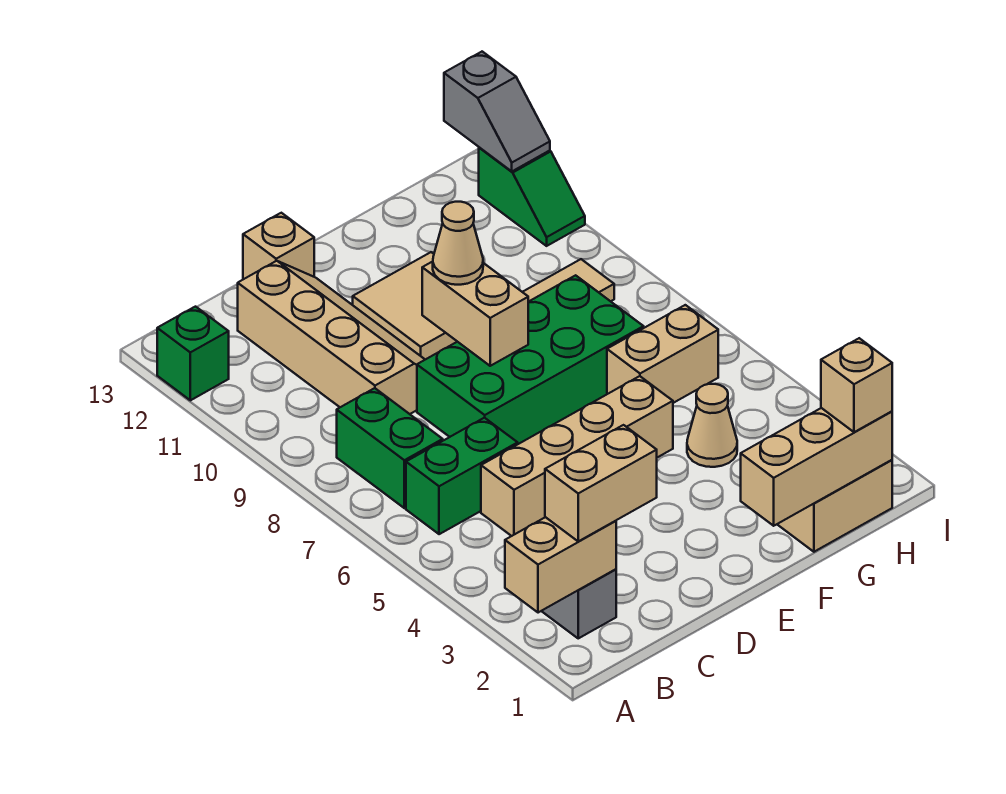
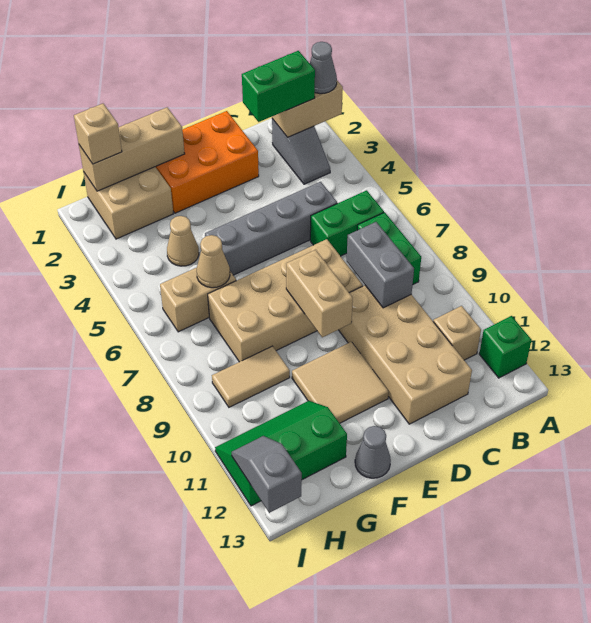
none -> grey 1x1 cone [310,42,337,94]
tan 1x2 brick [545,425,657,542] -> green 1x2 brick [242,51,315,122]
tan 1x4 brick [481,376,673,536] -> grey 1x4 brick [205,182,337,275]
none -> grey 1x2 brick [347,222,414,308]
tan 2x4 slope [238,261,425,414] -> tan 2x4 brick [339,285,472,424]
none -> orange 2x3 brick [156,111,259,213]
green 2x4 brick [417,275,644,444] -> tan 2x4 brick [208,239,363,362]
tan 1x1 brick [243,213,314,279] -> tan 1x1 brick moved to [433,306,481,360]
tan 1x1 cone [433,202,483,285] -> tan 1x1 cone moved to [197,235,230,288]
none -> grey 1x1 cone [355,426,391,478]
green 1x2 slope [479,147,585,246] -> green 2x3 slope [215,401,347,506]

